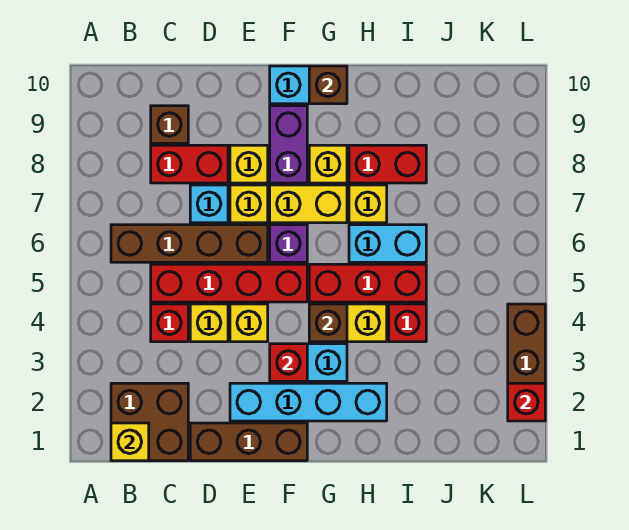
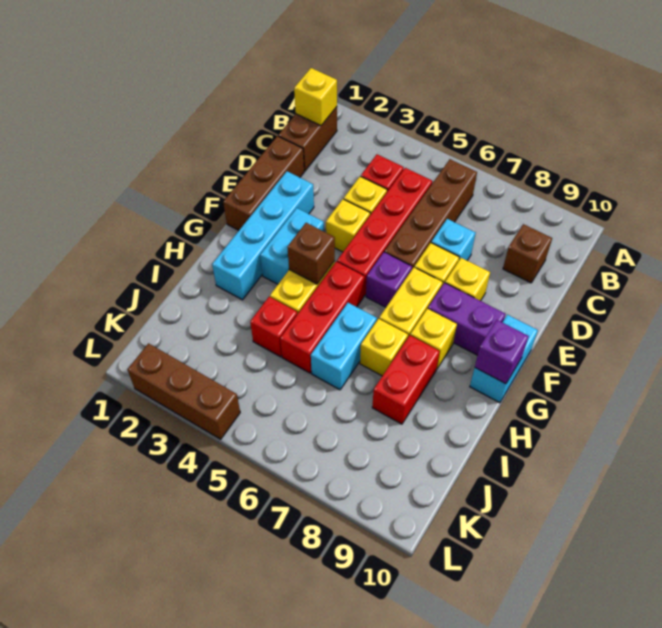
brown 2x2 brick [111,383,188,461] -> brown 1x2 brick [278,107,337,171]
red 1x2 brick [151,145,228,183] -> none
red 1x1 brick [270,344,307,381] -> none
brown 1x1 brick [309,66,347,104] -> purple 1x1 brick [475,320,529,384]
red 1x1 brick [508,383,545,421] -> none

